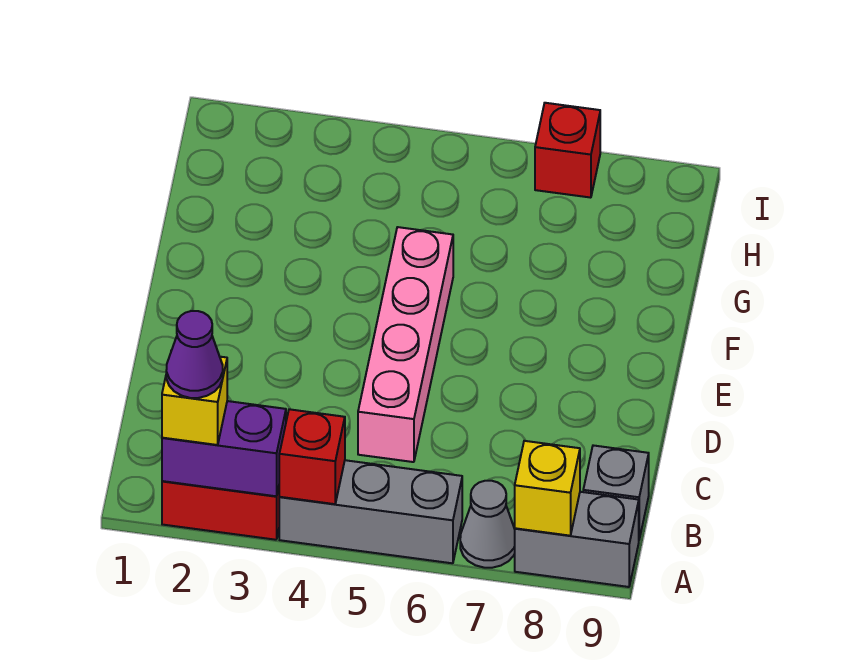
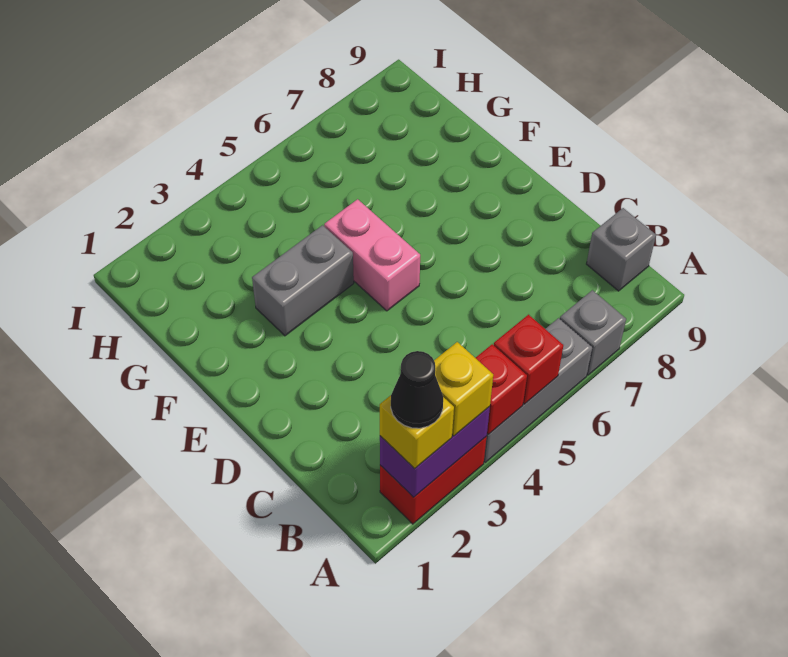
purple 1x1 cone [166,311,223,398] -> black 1x1 cone [391,351,443,428]
grey 1x1 cone [460,481,515,568] -> grey 1x1 brick [560,290,626,375]
grey 1x2 brick [515,492,639,587] -> grey 1x2 brick moved to [252,225,354,336]
yellow 1x1 brick [515,441,580,536] -> yellow 1x1 brick moved to [434,342,493,436]
pink 1x4 brick [358,227,453,462] -> pink 1x2 brick [324,199,420,311]
red 1x1 brick [535,103,600,198] -> red 1x1 brick moved to [494,315,563,404]

